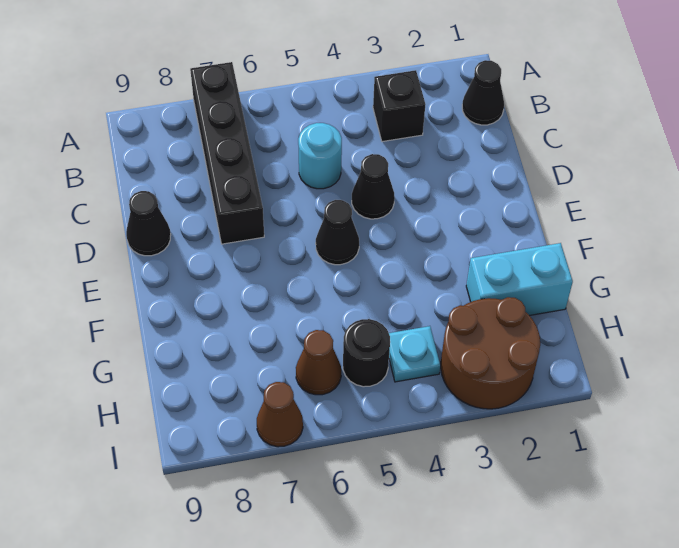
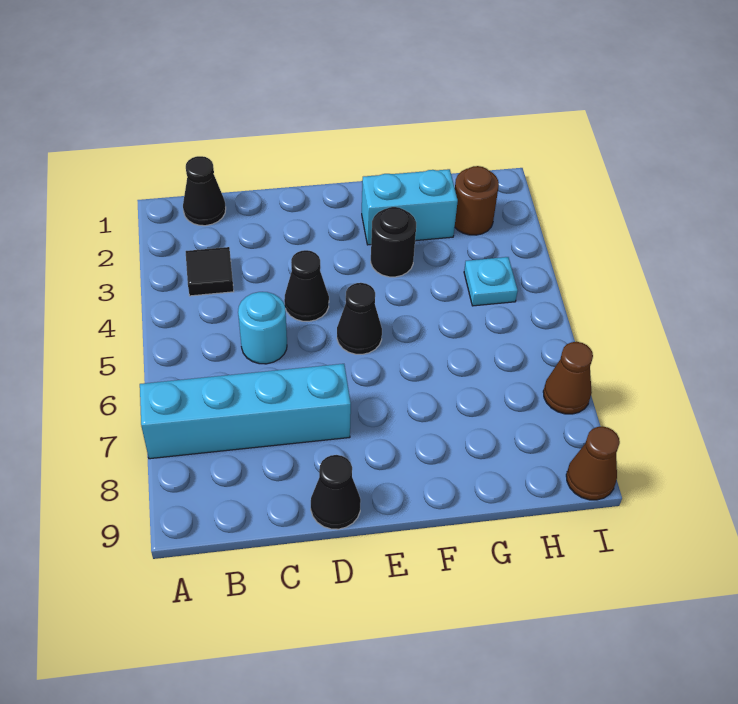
black 1x4 brick [190,62,264,244] -> cyan 1x4 brick [140,364,351,459]
black 1x1 brick [373,70,425,142] -> black 1x1 tile [186,247,234,296]
cyan 1x2 brick [466,243,573,316] -> cyan 1x2 brick turned to [362,169,458,245]
brown 2x2 round brick [441,297,540,409] -> brown 1x1 round brick [455,166,499,235]
black 1x1 round brick [343,319,390,387] -> black 1x1 round brick moved to [371,207,416,277]
brown 1x1 cone [296,330,341,395] -> brown 1x1 cone moved to [566,426,620,500]

